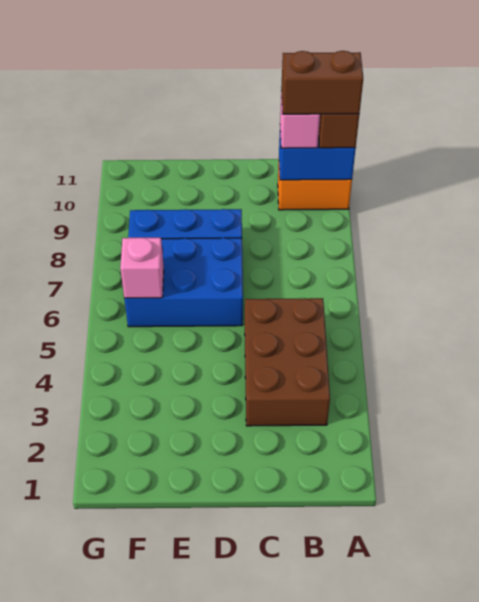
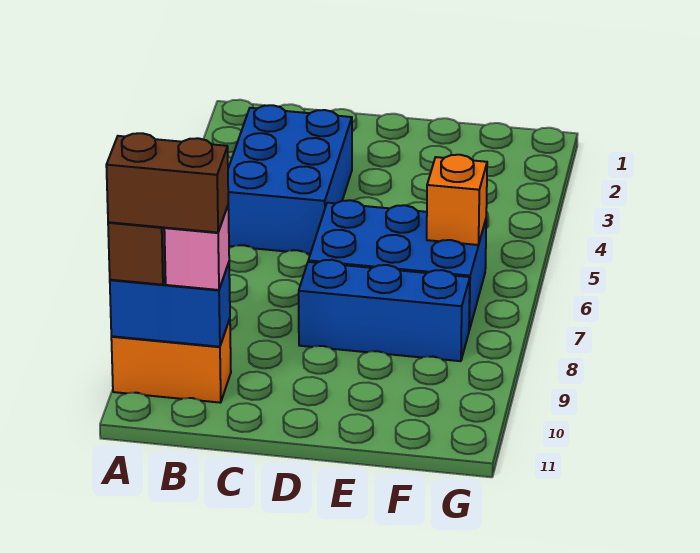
brown 2x3 brick [245,298,330,426] -> blue 2x3 brick [228,105,352,254]
pink 1x1 brick [120,238,164,298] -> orange 1x1 brick [427,155,487,245]

